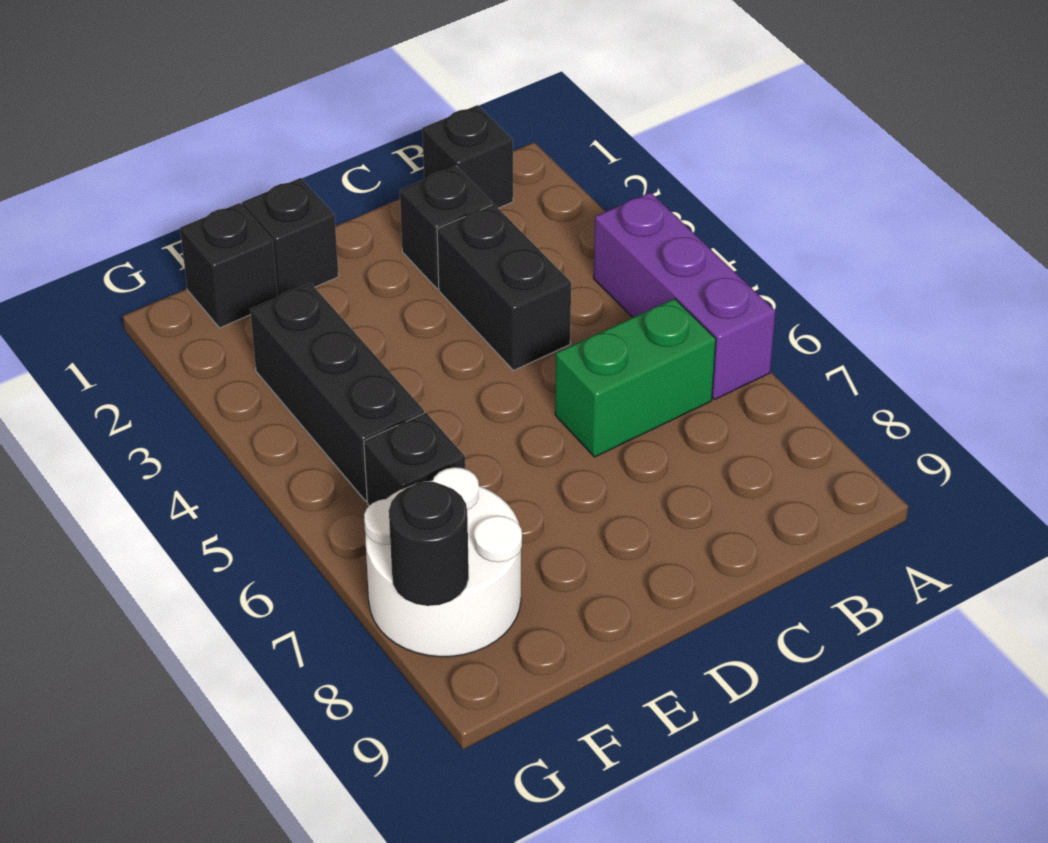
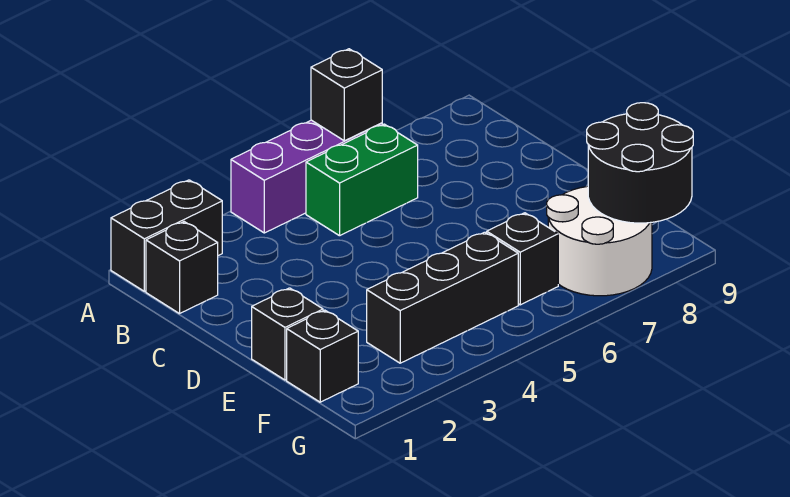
green 1x2 brick [555,299,716,457] -> green 1x2 brick turned to [306,124,418,236]
black 1x1 brick [400,166,492,289] -> black 1x1 brick moved to [311,49,382,141]
black 1x2 brick [437,204,571,371] -> black 1x2 brick moved to [111,180,222,291]
black 1x1 round brick [389,481,469,606] -> black 2x2 round brick [587,103,693,223]

